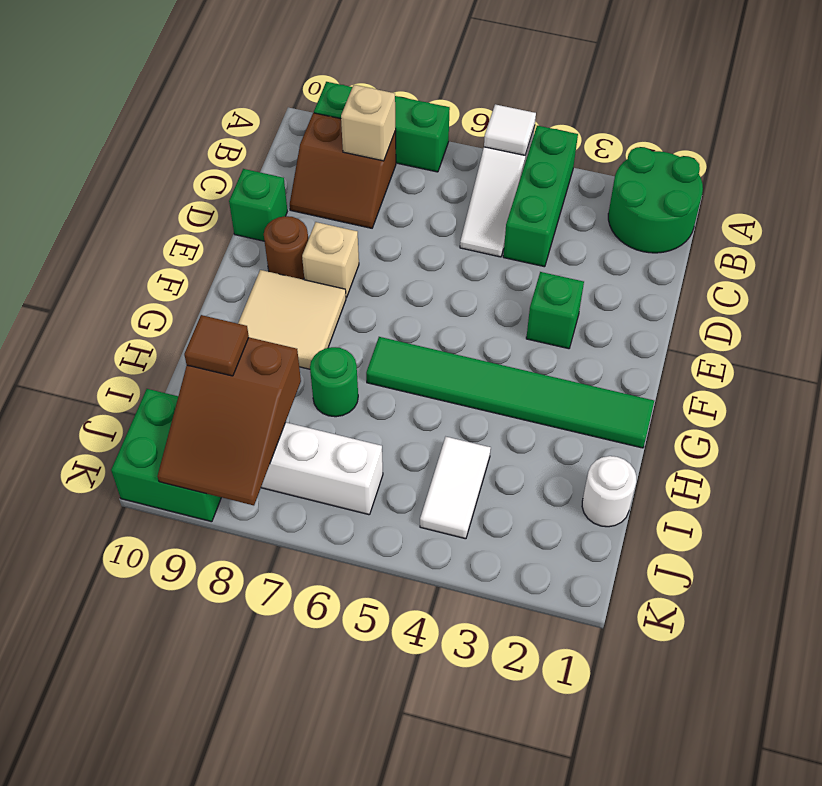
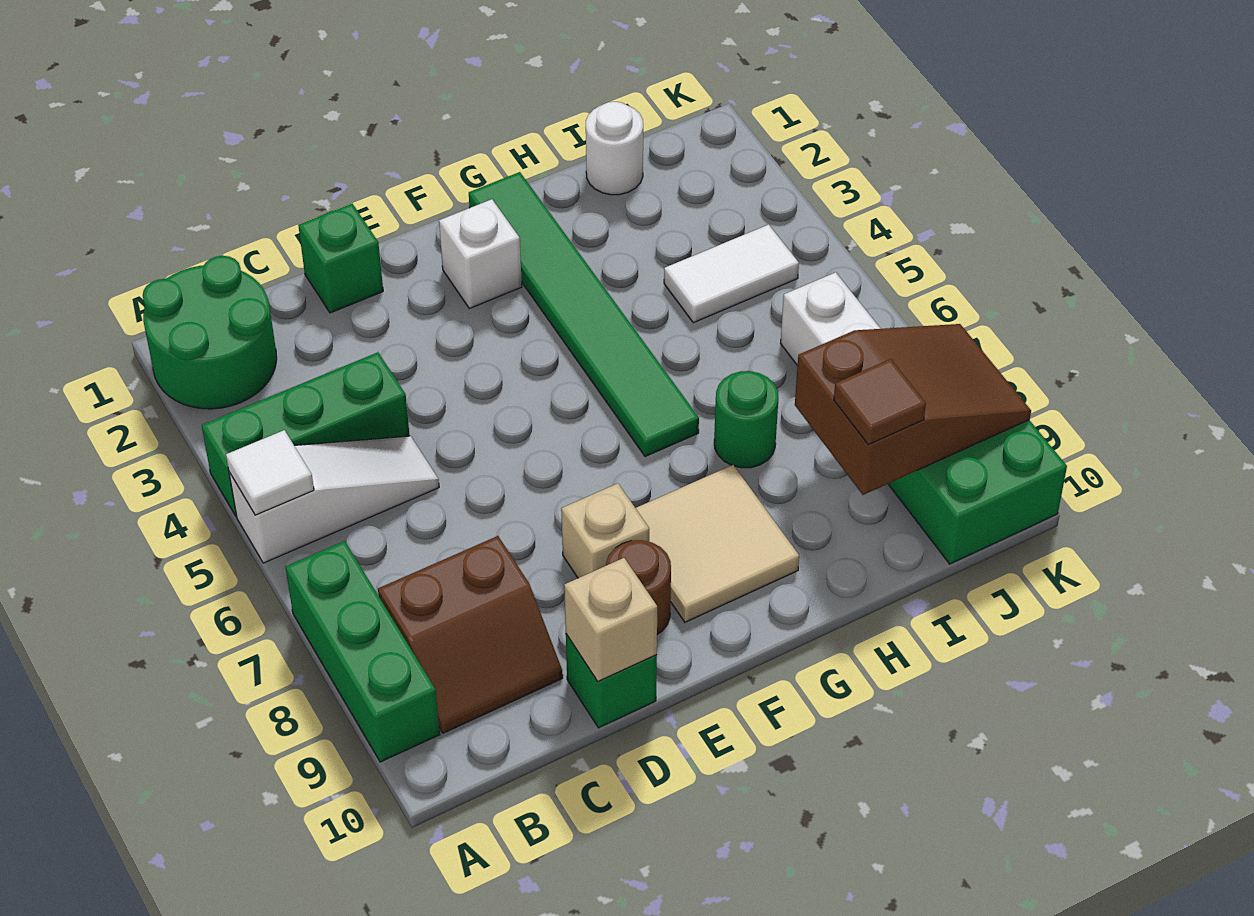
brown 2x2 slope [290,113,396,228] -> brown 2x2 slope turned to [378,536,563,733]
tan 1x1 brick [341,85,396,161] -> tan 1x1 brick moved to [564,558,657,681]
green 1x1 brick [526,272,584,349] -> green 1x1 brick moved to [298,204,383,313]
none -> white 1x1 brick [439,199,522,309]

